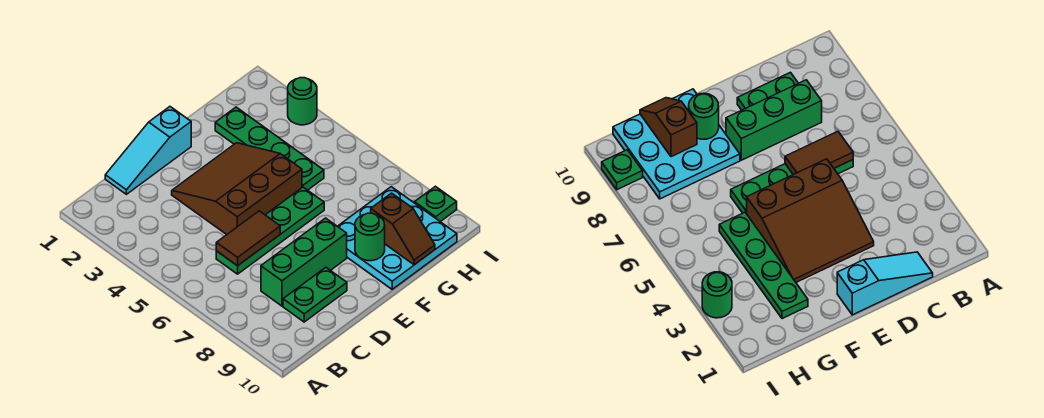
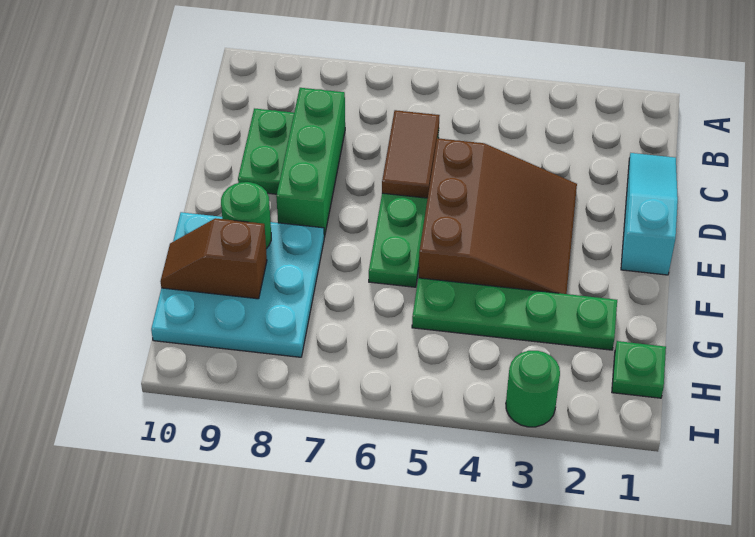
green 1x1 plate [415,186,457,222] -> green 1x1 plate moved to [612,341,666,398]

